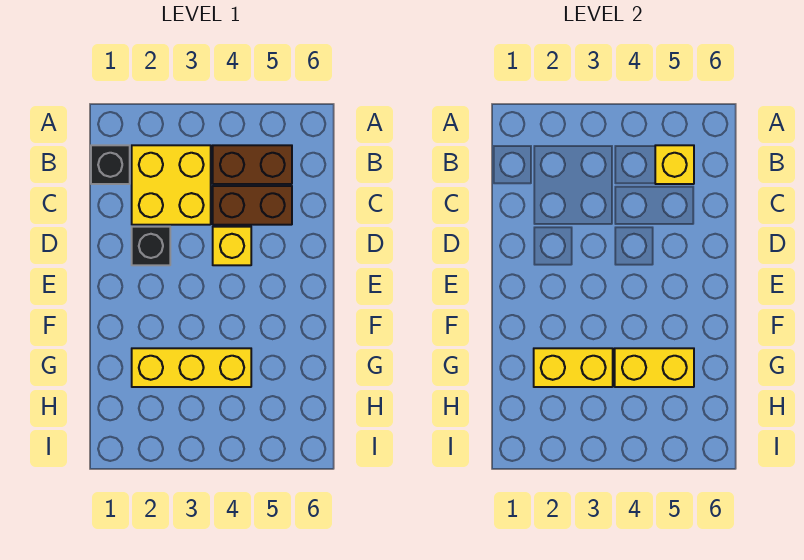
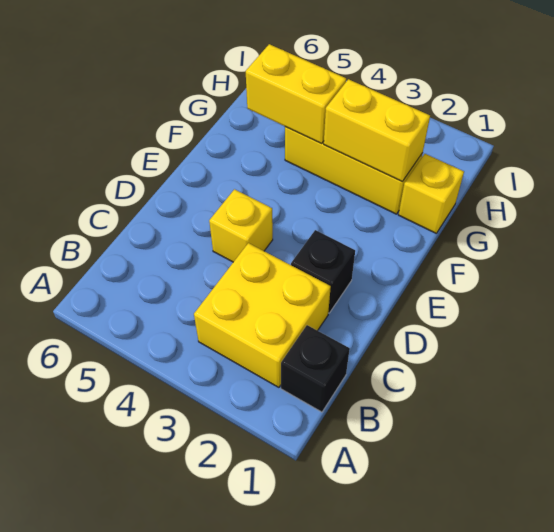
brown 1x2 brick [213,145,292,184] -> none
yellow 1x1 brick [655,145,694,184] -> yellow 1x1 brick moved to [398,154,464,233]
brown 1x2 brick [213,186,292,225] -> none

